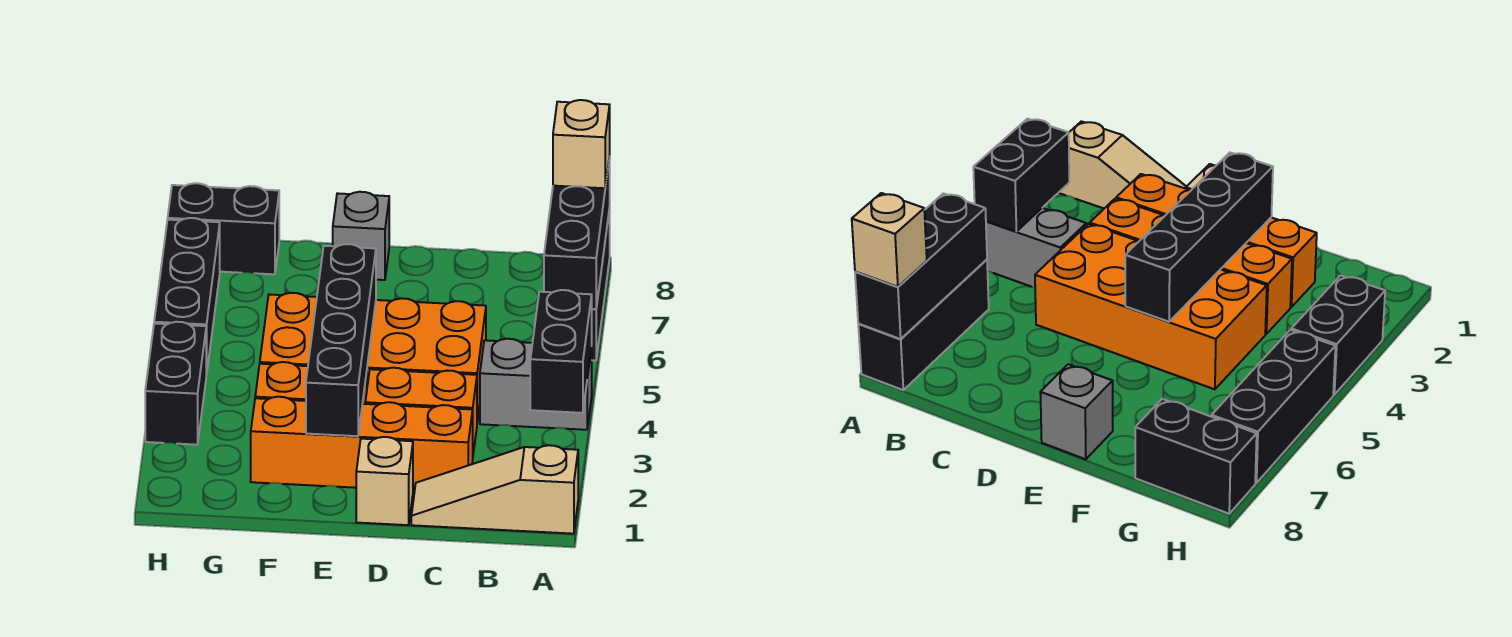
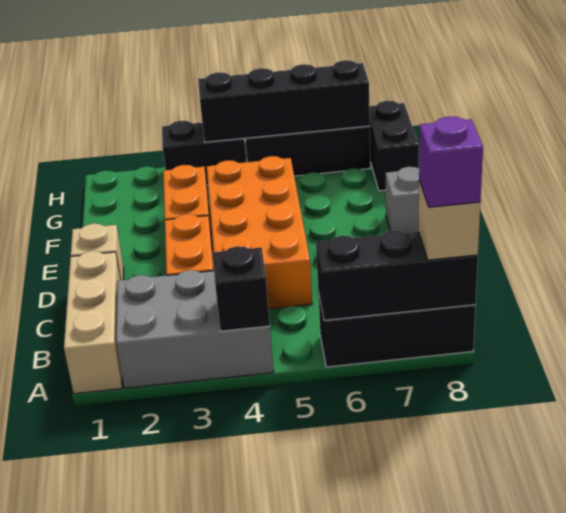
tan 1x3 slope [411,445,578,534] -> tan 1x3 brick [64,251,122,394]
black 1x2 brick [530,290,592,413] -> black 1x1 brick [213,246,270,331]
grey 1x2 brick [480,339,592,430] -> grey 2x3 brick [116,270,274,388]
none -> purple 1x1 brick [419,116,483,207]
orange 1x4 brick [251,397,473,491] -> none
black 1x4 brick [306,244,376,436] -> black 1x4 brick moved to [198,60,370,142]

